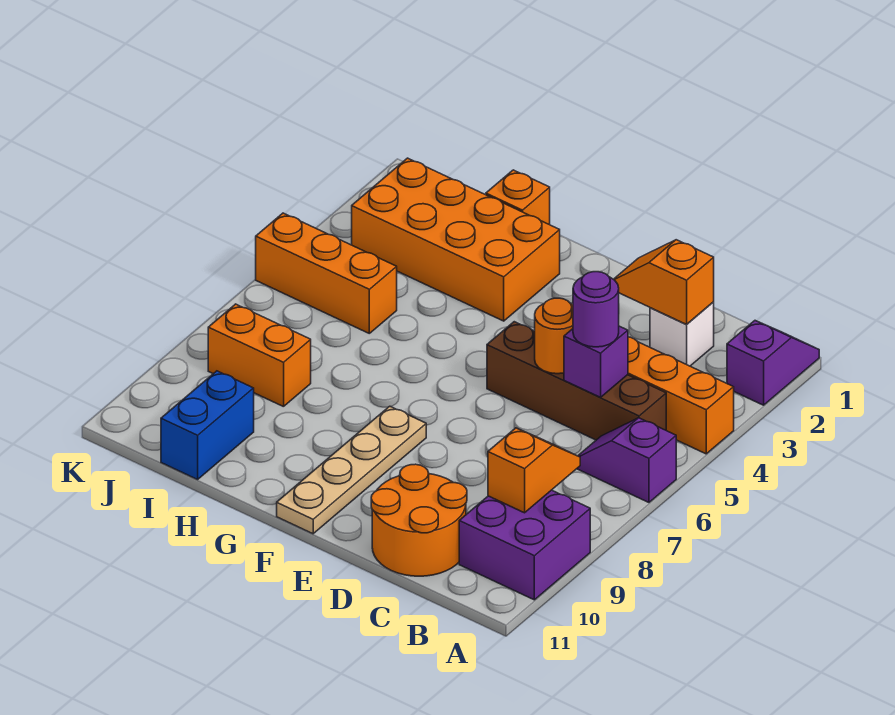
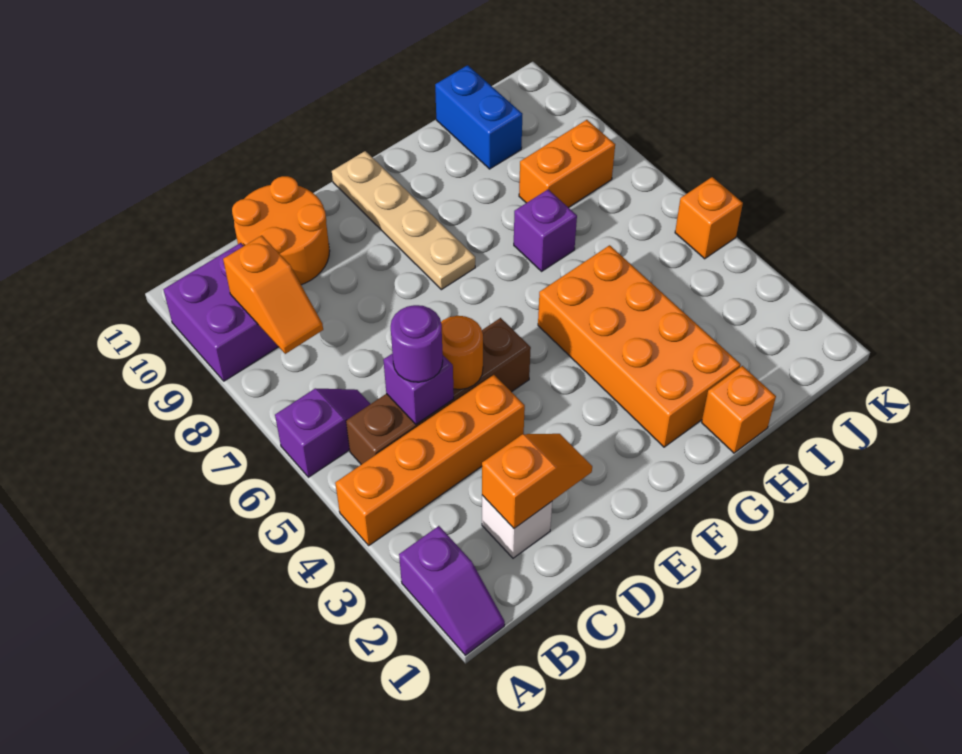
orange 2x4 brick [352,158,560,321] -> orange 2x4 brick turned to [538,245,741,447]
none -> purple 1x1 brick [514,190,577,271]
orange 1x3 brick [256,213,397,333] -> orange 1x1 brick [675,177,743,259]

